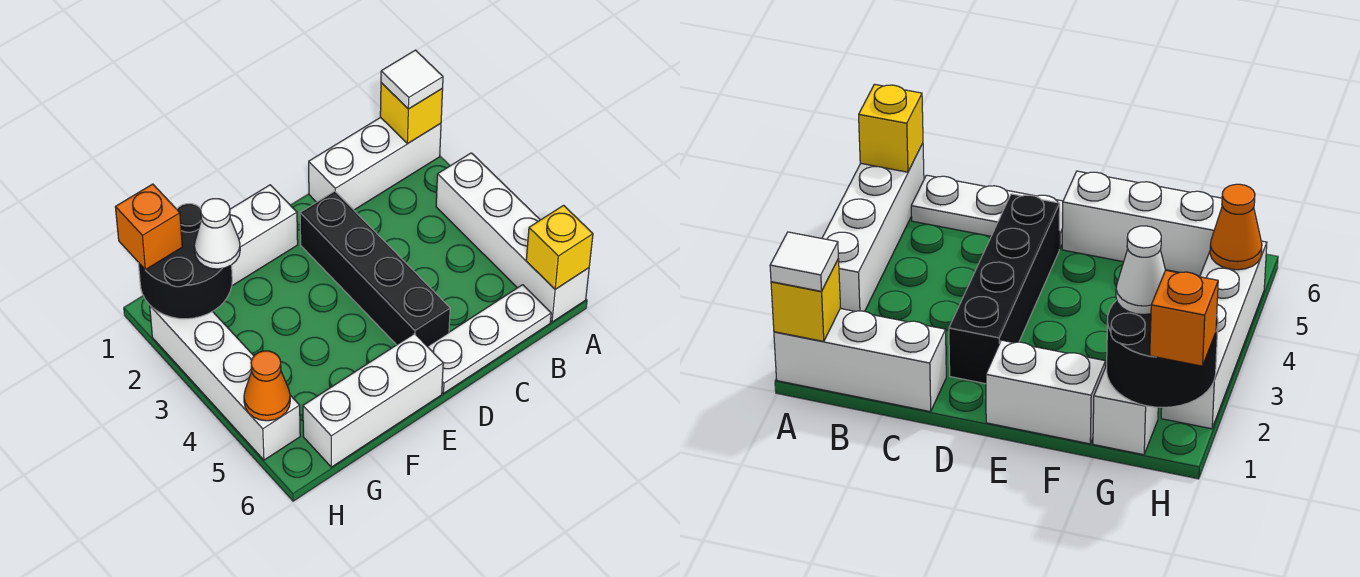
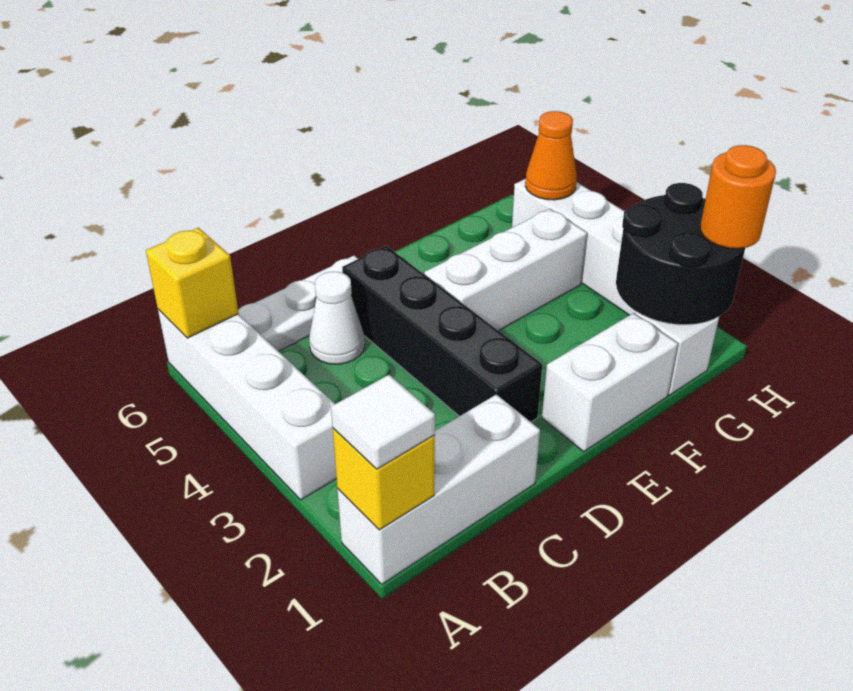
white 1x3 brick [303,334,443,467] -> white 1x3 brick moved to [424,209,587,331]
white 1x1 cone [194,199,240,269] -> white 1x1 cone moved to [309,271,365,364]
orange 1x1 brick [115,184,182,270] -> orange 1x1 round brick [700,145,776,249]

